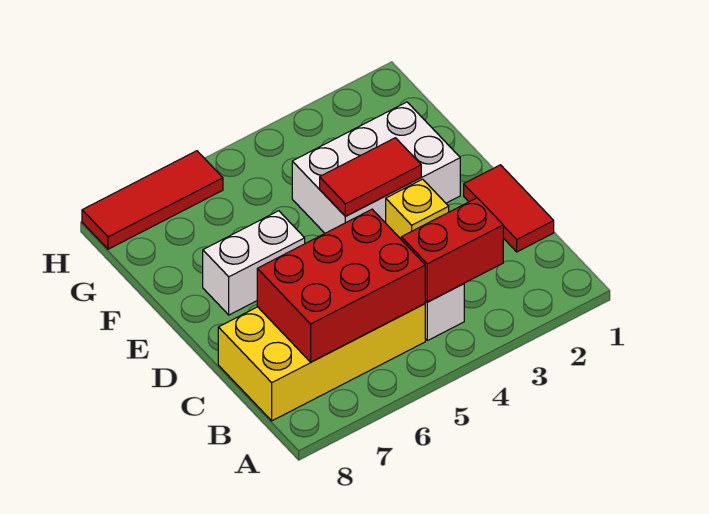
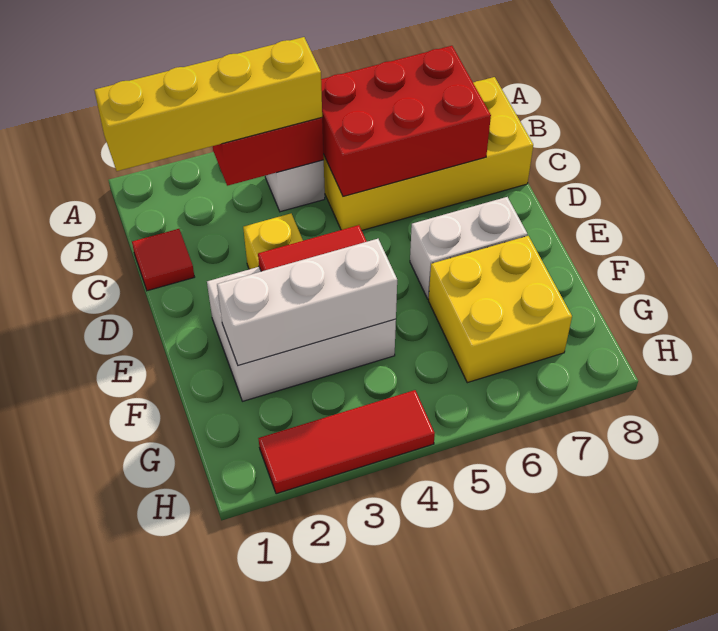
none -> yellow 1x4 brick [94,37,322,171]
red 1x2 tile [464,165,554,252] -> red 1x1 tile [132,229,194,291]
none -> white 1x3 brick [217,239,397,366]
none -> yellow 2x2 brick [429,236,572,383]
red 1x3 tile [82,151,223,249] -> red 1x3 tile moved to [258,390,435,494]

